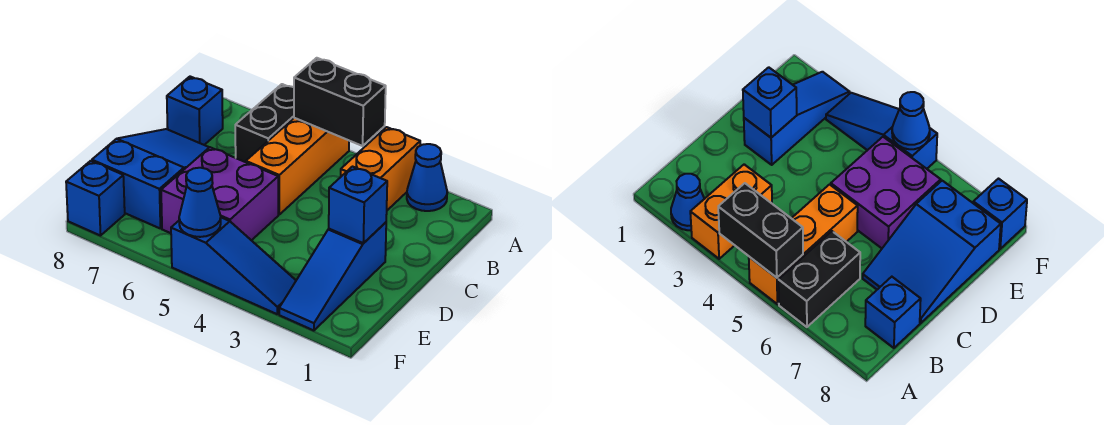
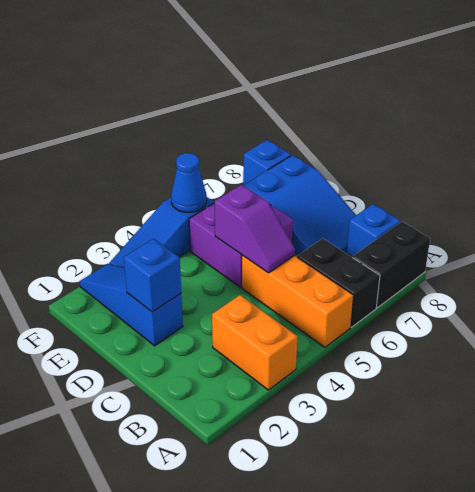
blue 1x1 cone [407,144,447,211] -> none
black 1x2 brick [294,58,386,146] -> black 1x2 brick moved to [353,222,430,308]
none -> purple 1x2 slope [215,185,295,273]

